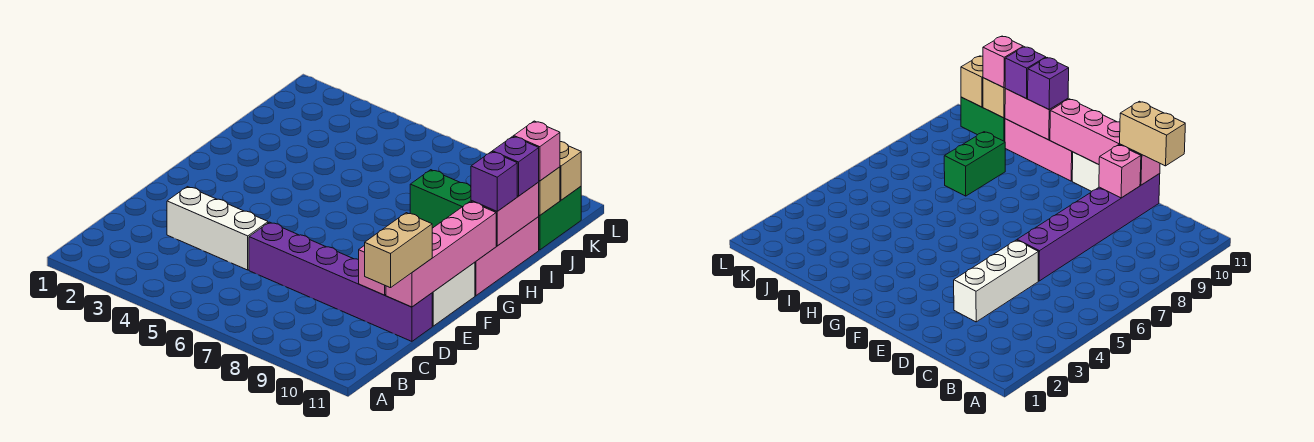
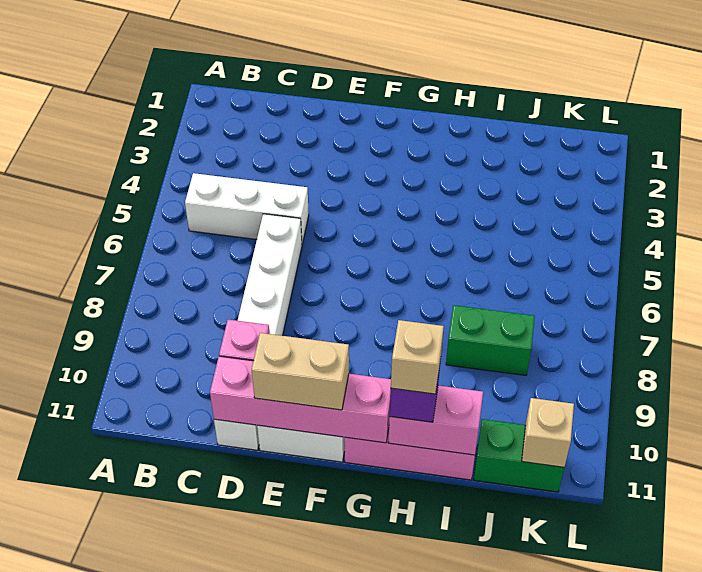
tan 1x2 brick [365,213,432,288] -> tan 1x2 brick moved to [252,333,349,410]
white 1x3 brick [167,187,268,270] -> white 1x3 brick turned to [185,173,309,244]
purple 1x6 brick [249,222,432,341] -> white 1x6 brick [214,214,302,450]
green 1x2 brick [410,170,471,228] -> green 1x2 brick turned to [446,305,535,375]
purple 1x1 brick [492,136,539,196] -> none
tan 1x1 brick [539,167,560,216] -> tan 1x1 brick moved to [391,320,444,394]
pink 1x1 brick [514,121,560,181] -> none

